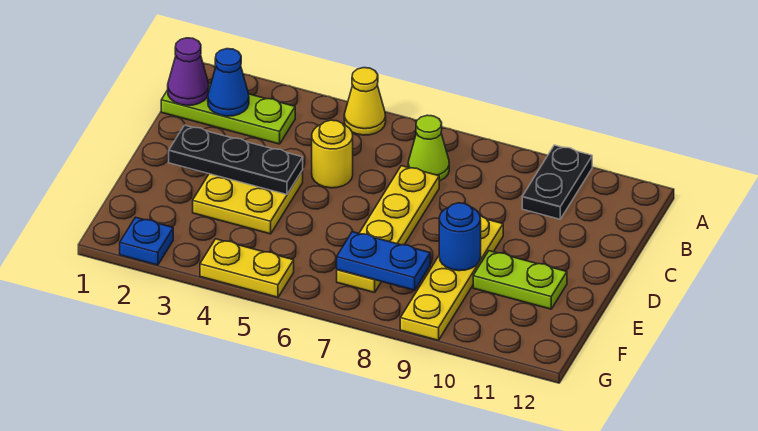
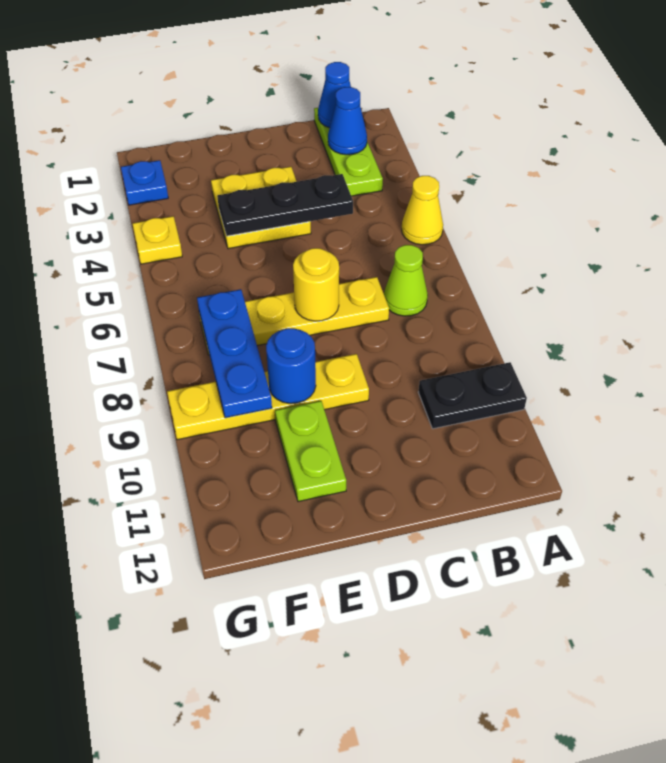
purple 1x1 cone [168,38,209,105] -> blue 1x1 cone [318,62,351,128]
yellow 1x1 round brick [312,120,353,188] -> yellow 1x1 round brick moved to [293,248,339,321]
black 1x3 plate [169,125,303,194] -> black 1x3 plate turned to [217,174,353,236]
blue 1x2 plate [337,232,430,290] -> blue 1x3 plate [197,289,272,418]
yellow 1x2 plate [200,239,294,297] -> yellow 1x1 plate [133,216,182,264]

